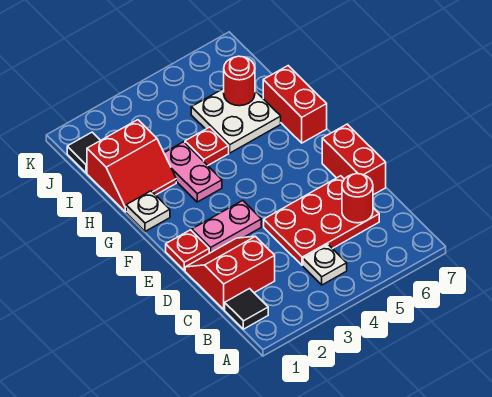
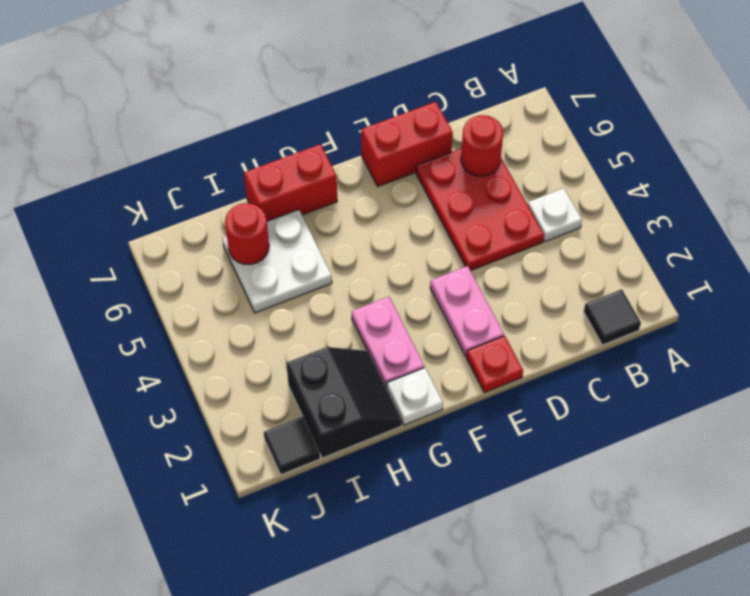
red 2x2 slope [185,236,275,310] -> none
pink 1x2 plate [164,142,222,202] -> pink 1x2 plate turned to [352,297,424,388]
red 2x2 slope [87,120,176,212] -> black 2x2 slope [286,347,402,458]
red 1x1 plate [185,127,229,165] -> none

